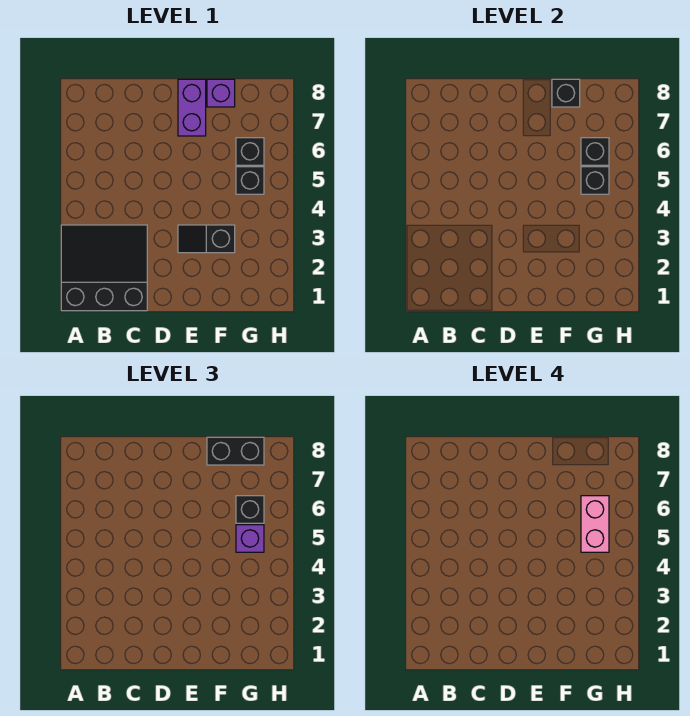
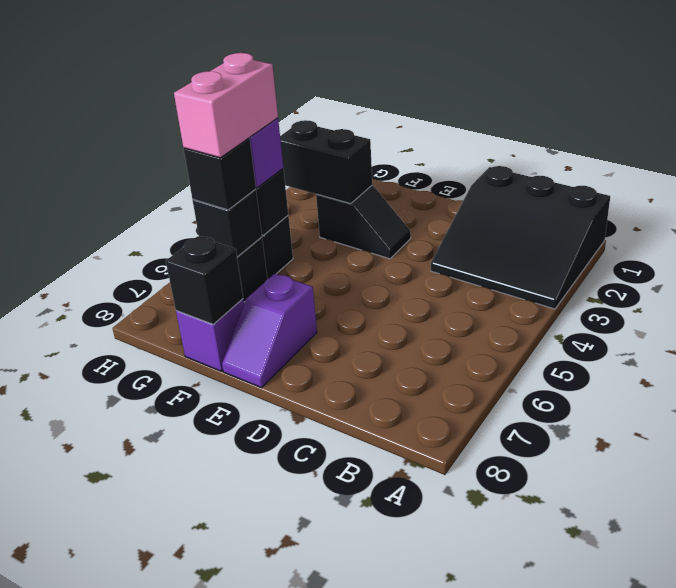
purple 1x2 brick [178,79,206,136] -> purple 1x2 slope [222,274,317,388]
black 1x2 brick [207,437,264,465] -> black 1x2 brick moved to [280,120,372,204]

